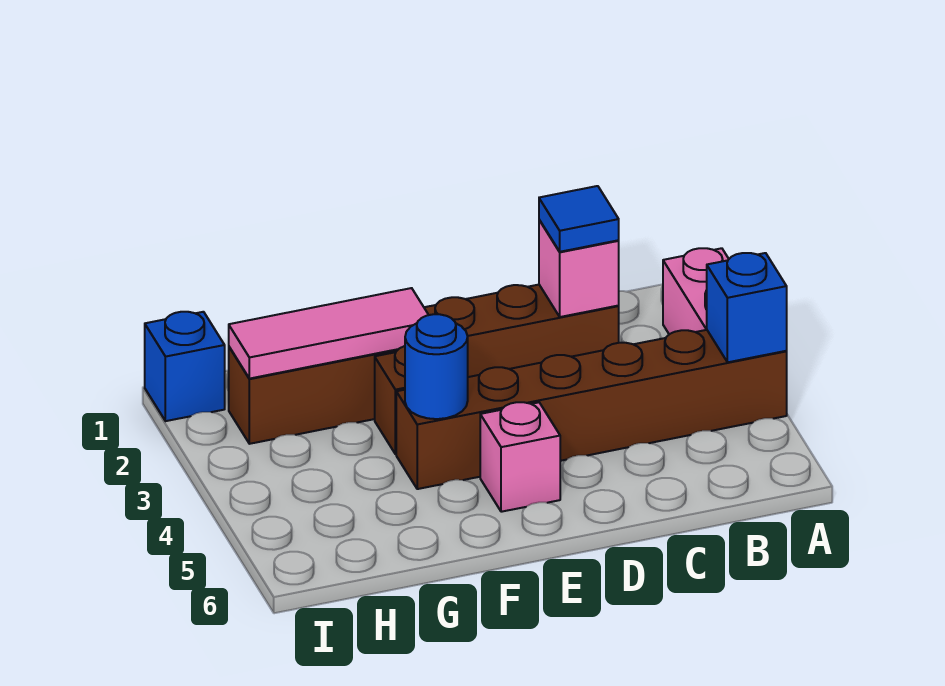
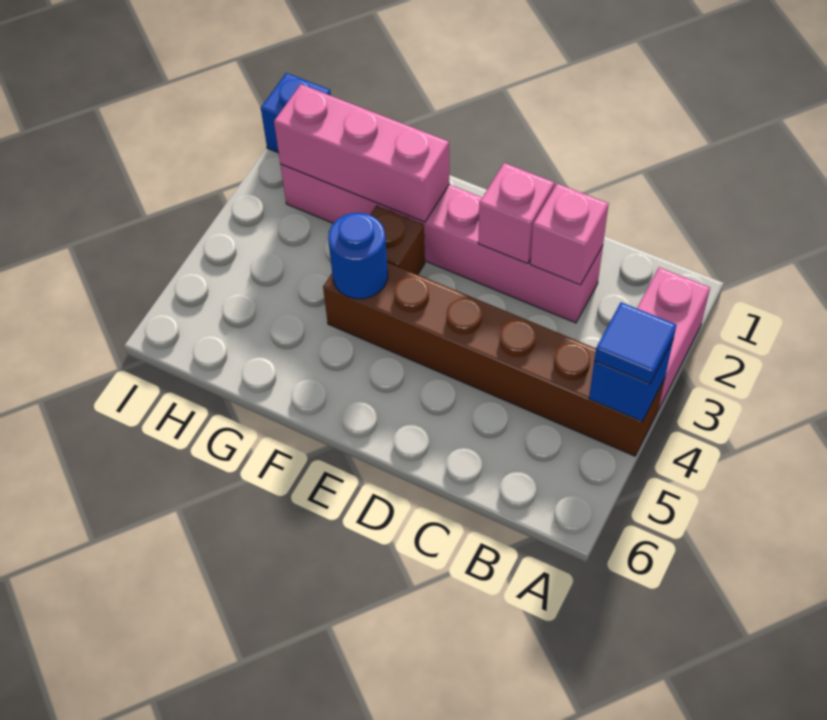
brown 1x6 brick [229,285,619,444] -> pink 1x6 brick [280,164,603,323]
blue 1x1 tile [539,186,619,252] -> blue 1x1 tile moved to [594,302,676,384]
pink 1x1 brick [480,402,560,512] -> pink 1x1 brick moved to [478,163,554,264]
pink 1x3 tile [229,288,428,379] -> pink 1x3 brick [274,84,449,222]

